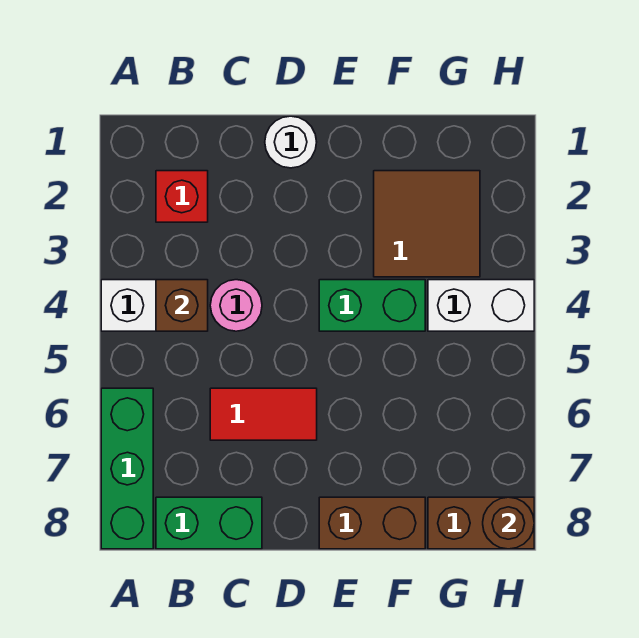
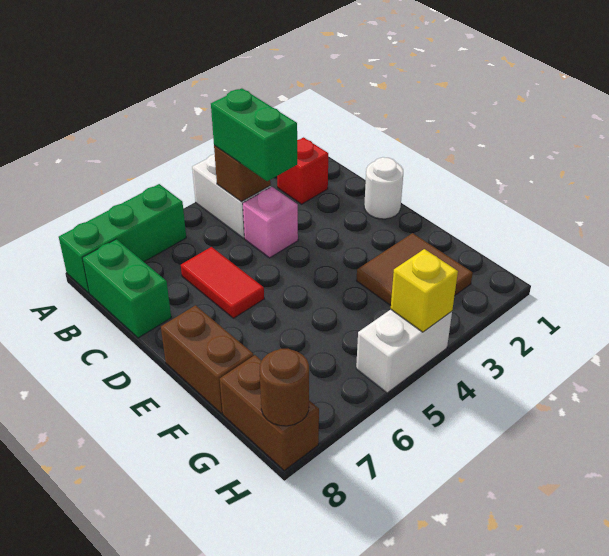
pink 1x1 round brick [210,280,262,331] -> pink 1x1 brick [243,187,298,258]
green 1x2 brick [319,280,425,331] -> green 1x2 brick moved to [211,88,297,181]
white 1x2 brick [428,280,534,331] -> white 1x2 brick turned to [356,310,452,393]
none -> yellow 1x1 brick [391,249,458,332]

